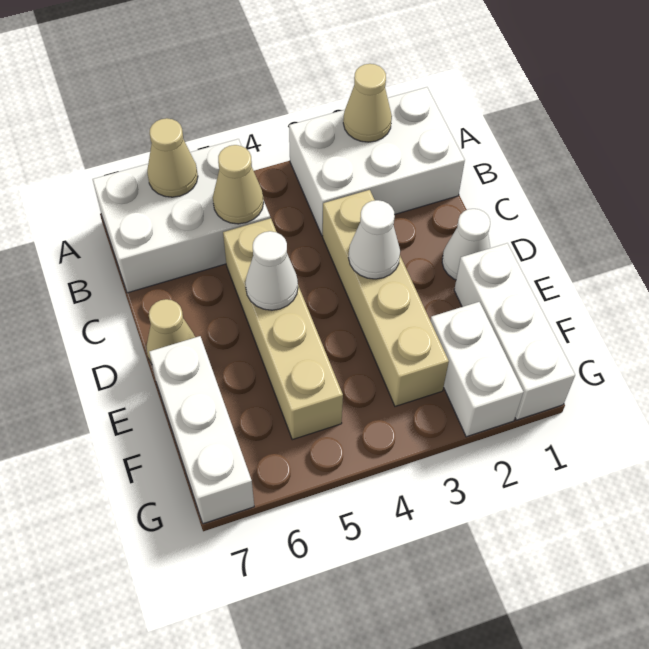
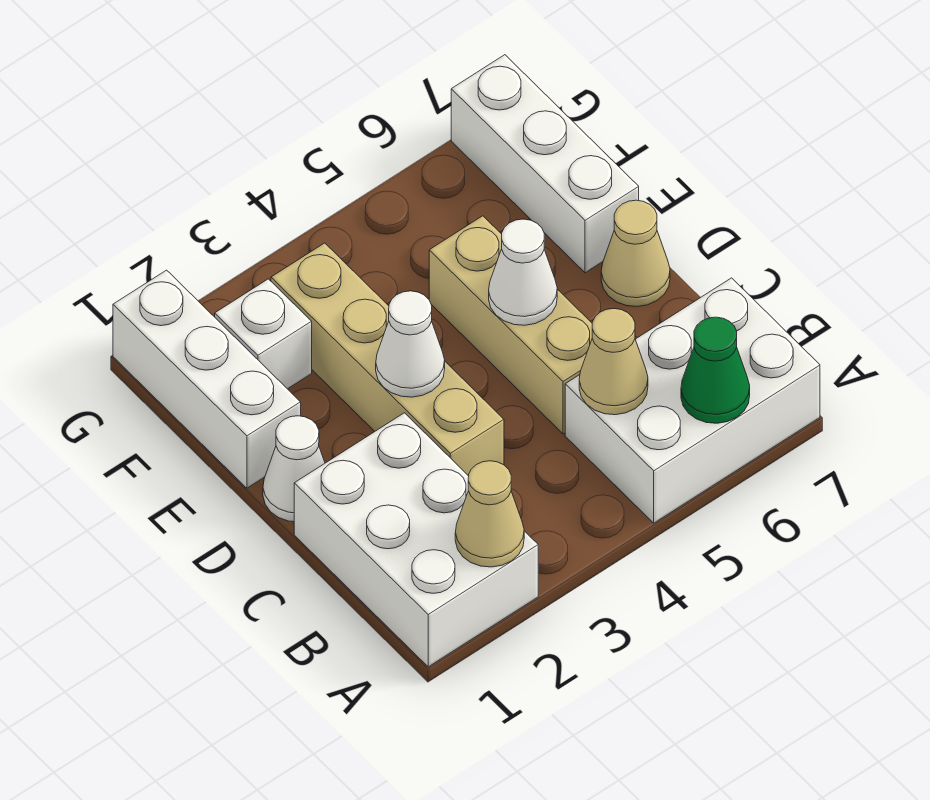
white 2x3 brick [289,87,465,236] -> white 2x3 brick turned to [294,413,538,667]
tan 1x1 cone [147,118,198,197] -> green 1x1 cone [681,317,750,423]
tan 1x4 brick [223,218,343,440] -> tan 1x3 brick [429,216,592,434]
white 1x2 brick [430,302,523,437] -> white 1x1 brick [215,279,312,389]

